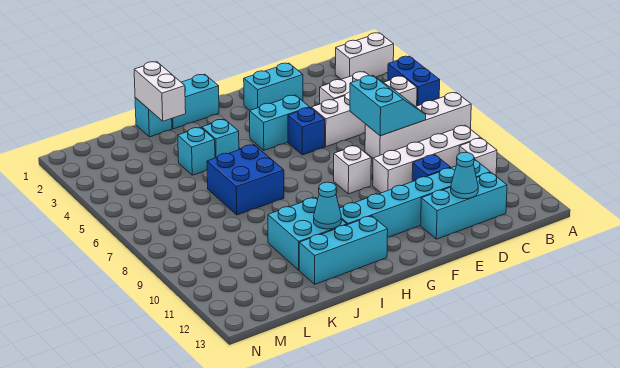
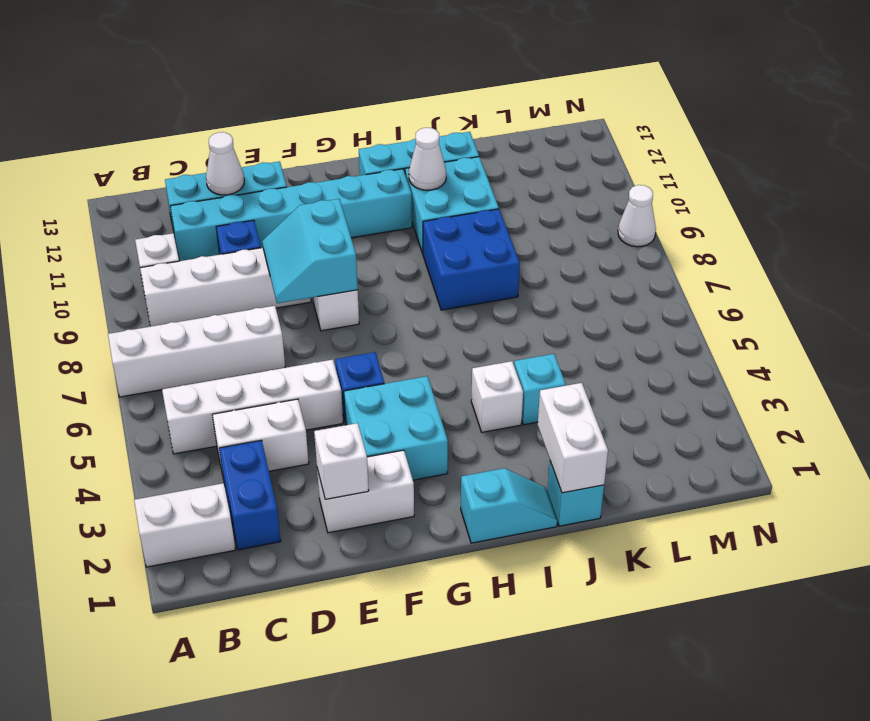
blue 1x2 brick [388,56,440,106] -> blue 1x2 brick moved to [219,440,281,550]
cyan 2x2 slope [350,75,426,136] -> cyan 2x2 slope moved to [262,199,358,303]
cyan 1x1 cone [451,152,478,199] -> white 1x1 cone [206,132,244,195]
cyan 1x2 brick [244,63,303,110] -> white 1x2 brick [317,450,414,533]
none -> white 1x1 brick [314,423,369,499]
cyan 1x2 brick [250,95,310,150] -> cyan 2x2 brick [344,376,448,480]
cyan 1x2 brick [172,74,219,129] -> cyan 1x2 slope [461,468,557,543]
cyan 1x1 brick [202,119,239,158] -> white 1x1 brick [471,361,523,432]
blue 2x2 brick [207,145,284,215] -> blue 2x2 brick moved to [423,209,520,310]
cyan 1x1 cone [314,182,341,229] -> white 1x1 cone [409,128,446,190]
none -> white 1x1 cone [618,185,656,247]

